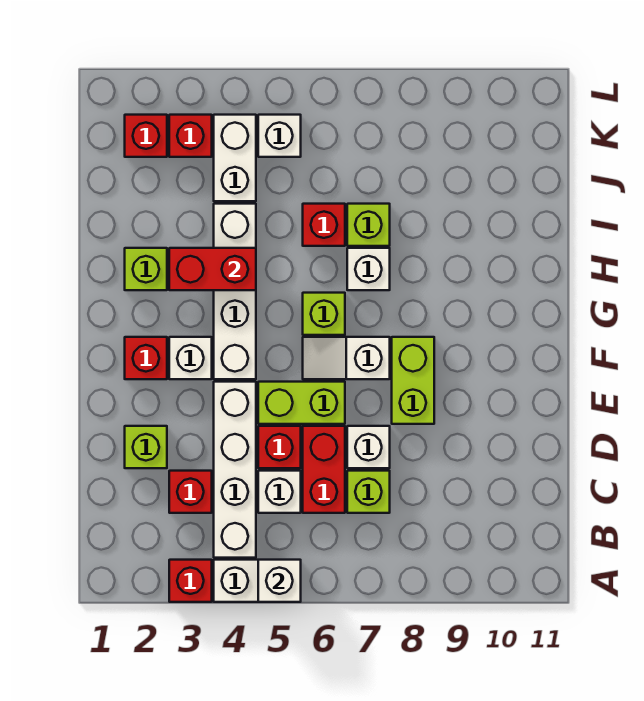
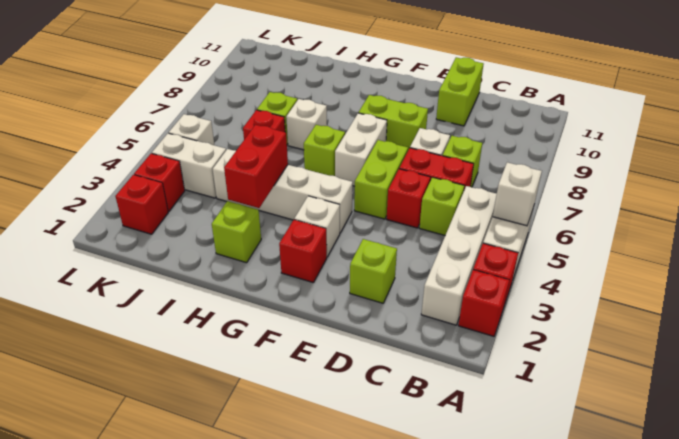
white 1x4 brick [214,382,256,558] -> white 1x4 brick turned to [421,186,497,325]
red 1x1 brick [169,471,212,513] -> red 1x1 brick moved to [458,270,509,336]
white 1x1 brick [258,471,301,513] -> lime 1x1 brick [419,177,464,235]
none -> lime 1x2 brick [436,57,484,126]
white 1x2 slope [303,337,390,379] -> white 1x2 brick [335,113,387,186]

